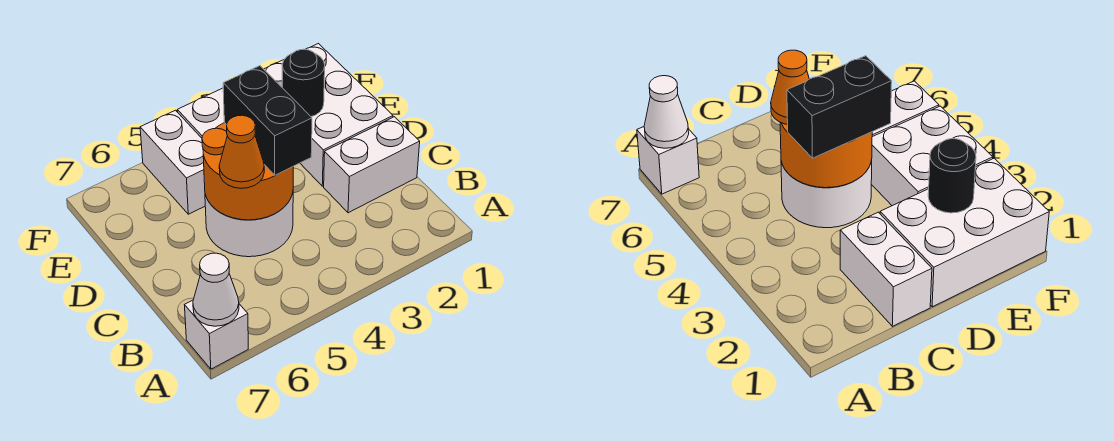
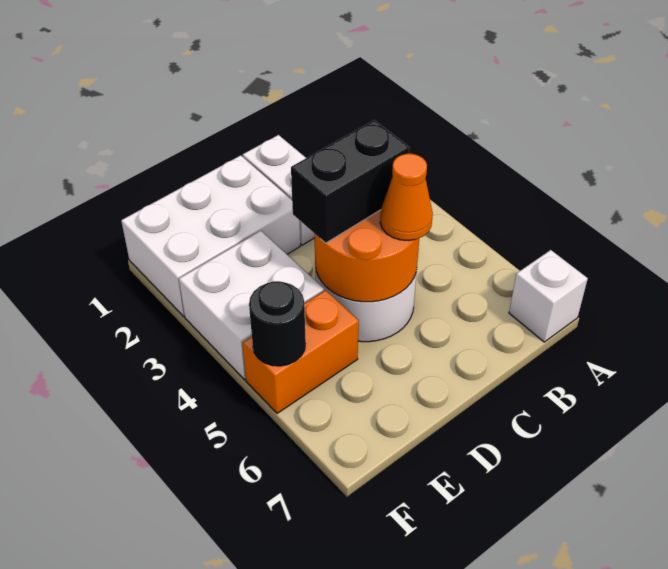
white 1x1 cone [193,253,239,326] -> none
black 1x1 round brick [282,49,325,117] -> black 1x1 round brick moved to [249,281,306,366]
white 1x2 brick [140,110,205,214] -> orange 1x2 brick [242,290,359,413]

